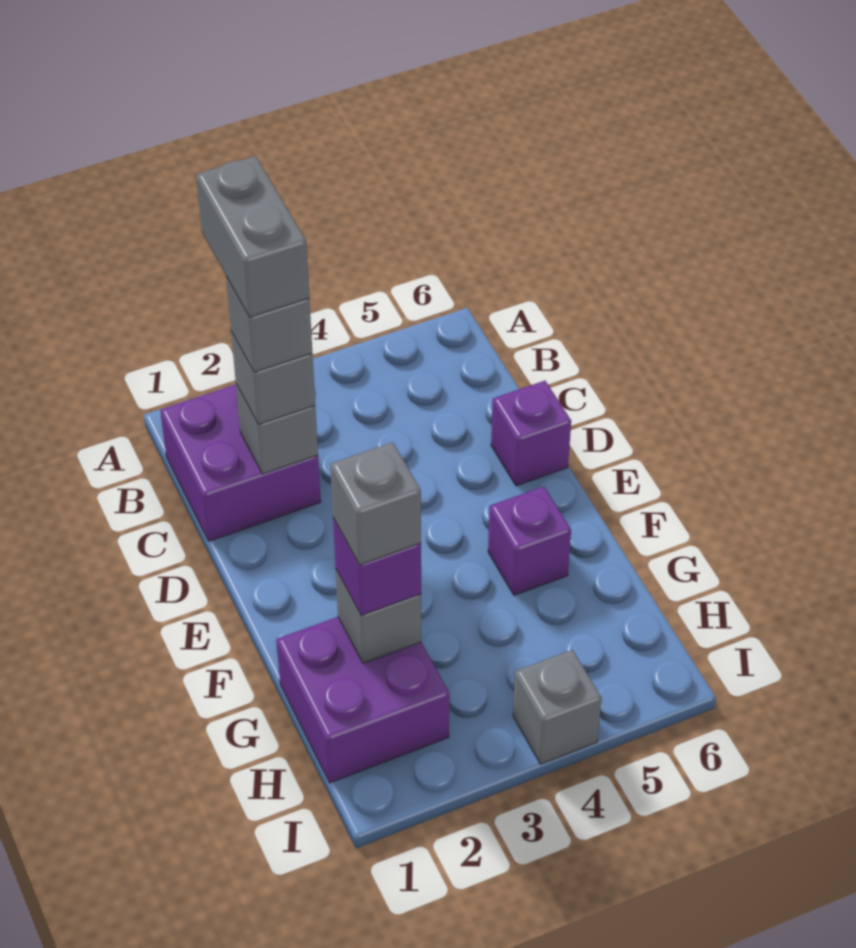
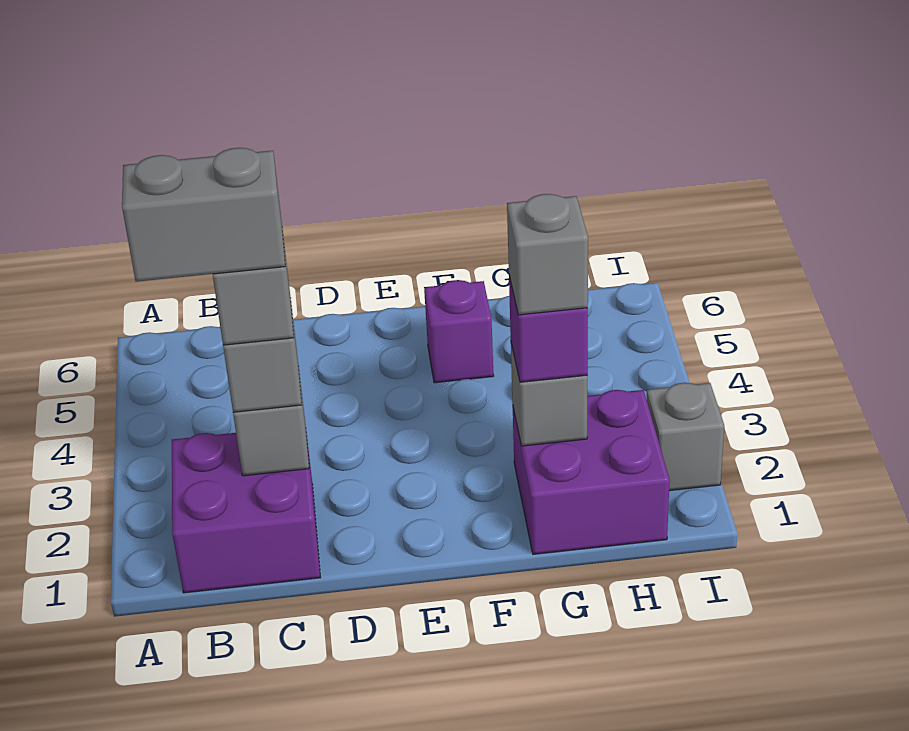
purple 1x1 brick [491,381,571,486] -> none
grey 1x1 brick [513,650,602,764] -> grey 1x1 brick moved to [647,383,724,491]

